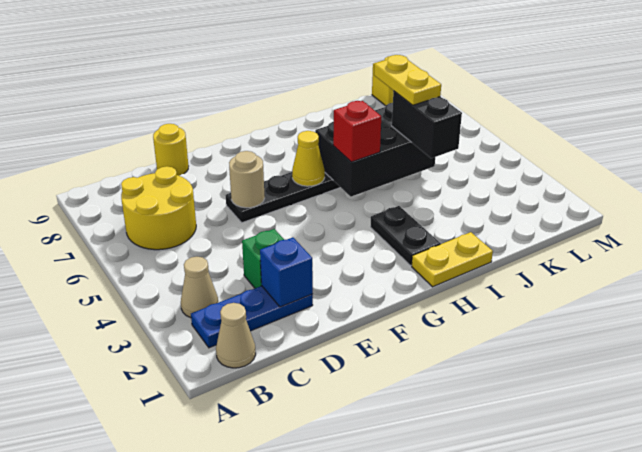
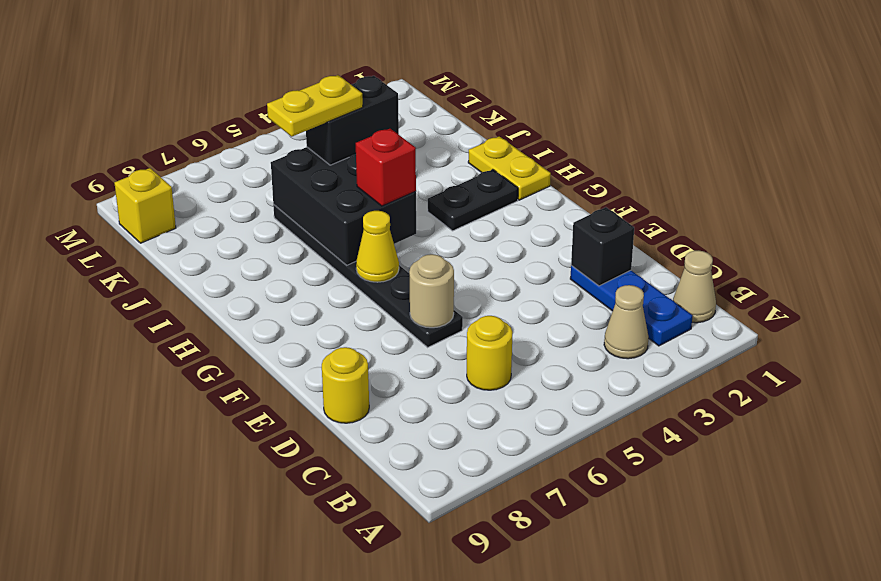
yellow 2x2 round brick [121,166,196,250] -> yellow 1x1 round brick [467,316,512,390]
blue 1x1 brick [260,237,313,307] -> black 1x1 brick [571,207,634,286]
green 1x1 brick [242,229,284,288] -> none

